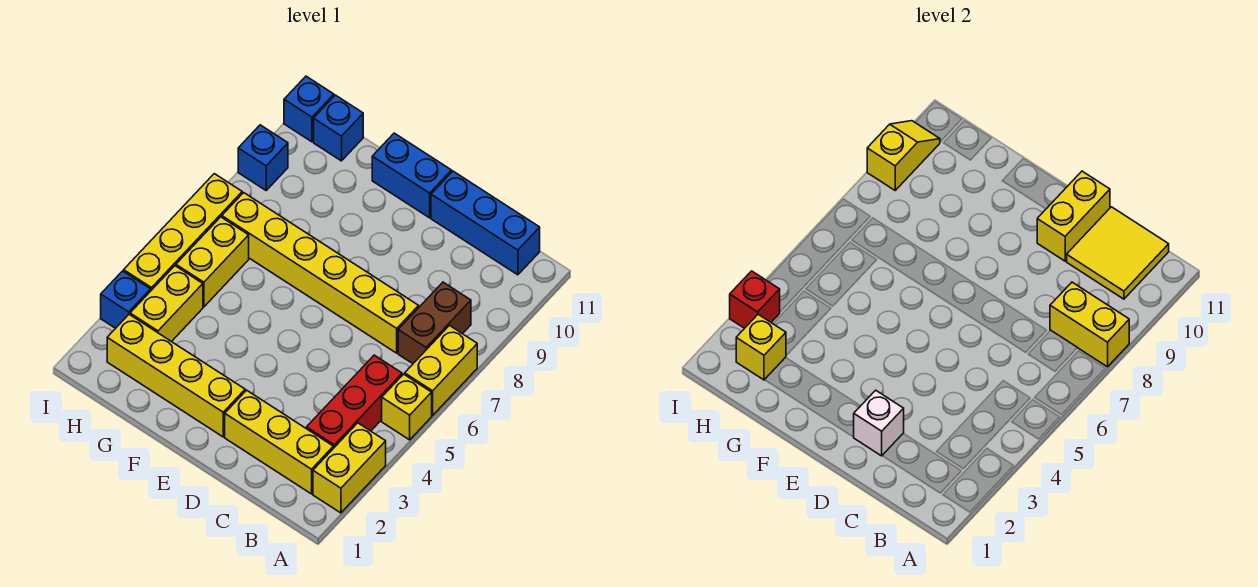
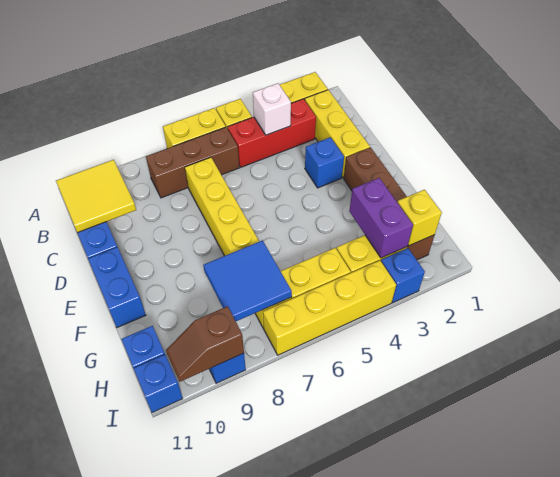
yellow 1x2 brick [1050,282,1129,367] -> none
brown 1x2 brick [398,282,471,364] -> brown 1x3 brick [146,127,239,198]
white 1x1 brick [854,390,904,456] -> white 1x1 brick moved to [253,83,291,135]
none -> blue 1x1 brick [305,137,344,188]
yellow 1x2 brick [1037,171,1110,261] -> none
yellow 1x4 brick [107,314,245,437] -> brown 1x4 brick [344,147,435,260]
none -> purple 1x2 brick [349,178,413,258]
none -> blue 2x2 tile [203,240,292,321]
red 1x1 brick [730,271,780,328] -> none
yellow 1x2 slope [867,121,940,190] -> brown 1x2 slope [166,306,244,382]

